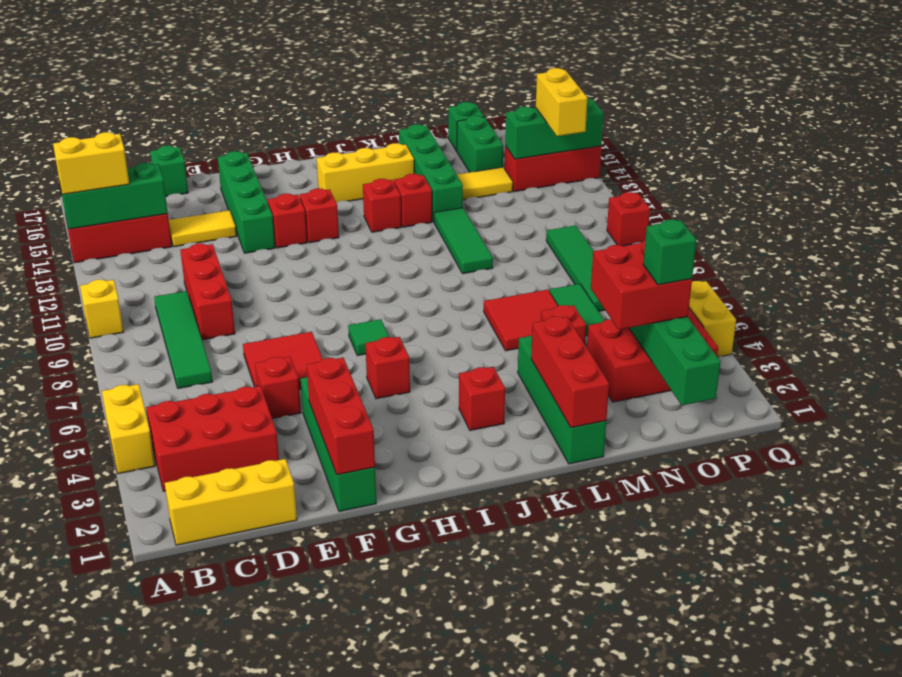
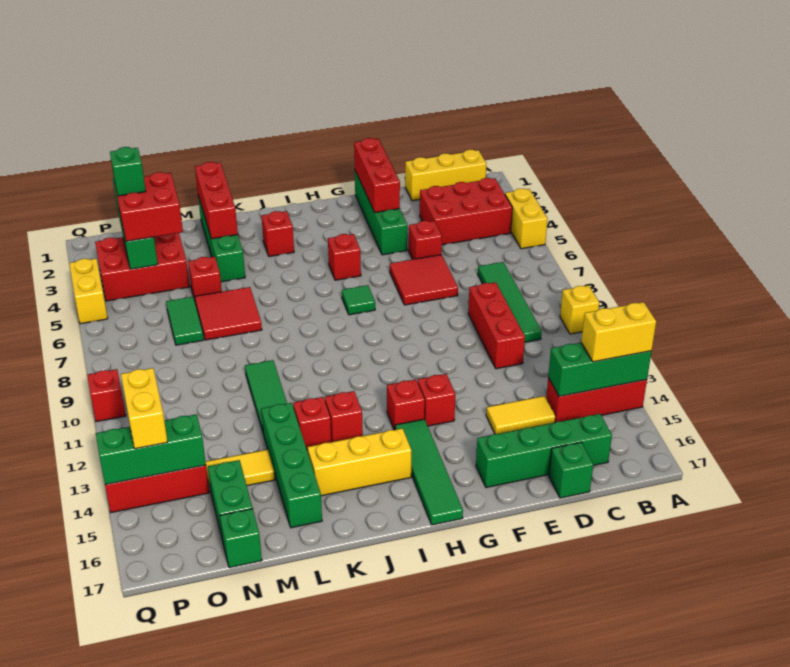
green 1x4 brick [218,151,275,253] -> green 1x4 brick turned to [476,414,612,488]
green 1x4 tile [546,225,605,311] -> green 1x4 tile moved to [395,419,463,525]

